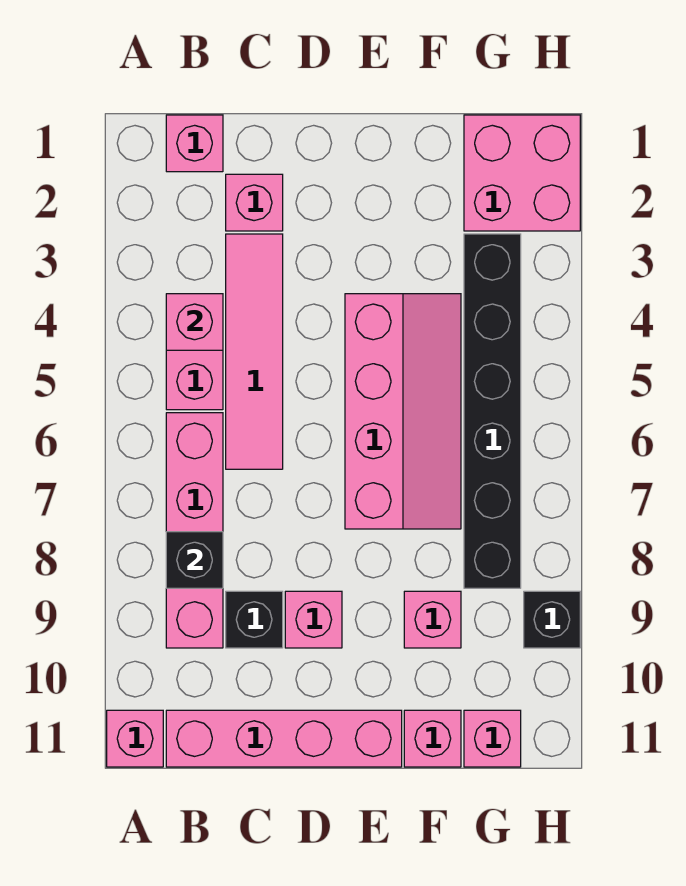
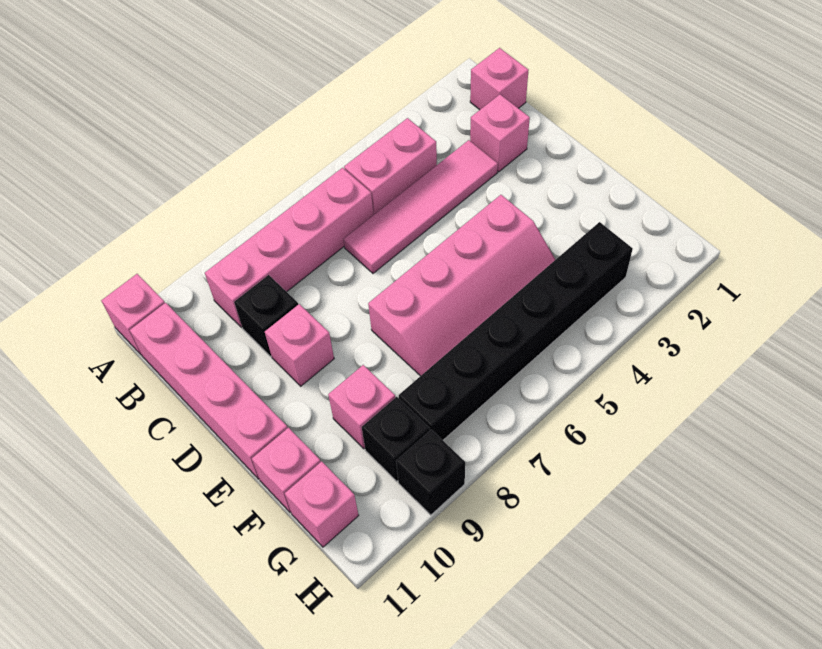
pink 1x1 brick [166,294,223,350] -> none
black 1x1 brick [166,532,223,588] -> black 1x1 brick moved to [362,397,430,481]
pink 2x2 brick [464,115,580,231] -> none

